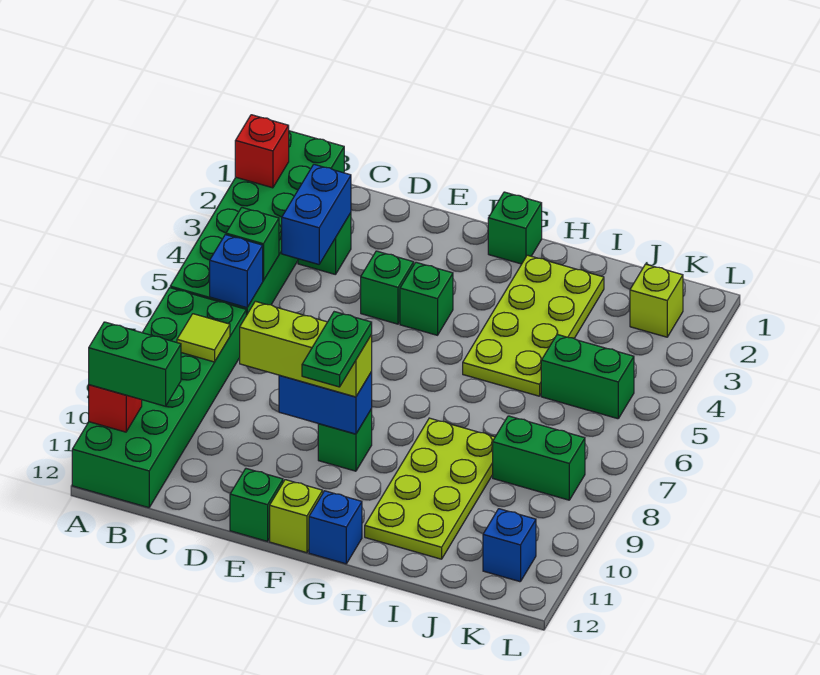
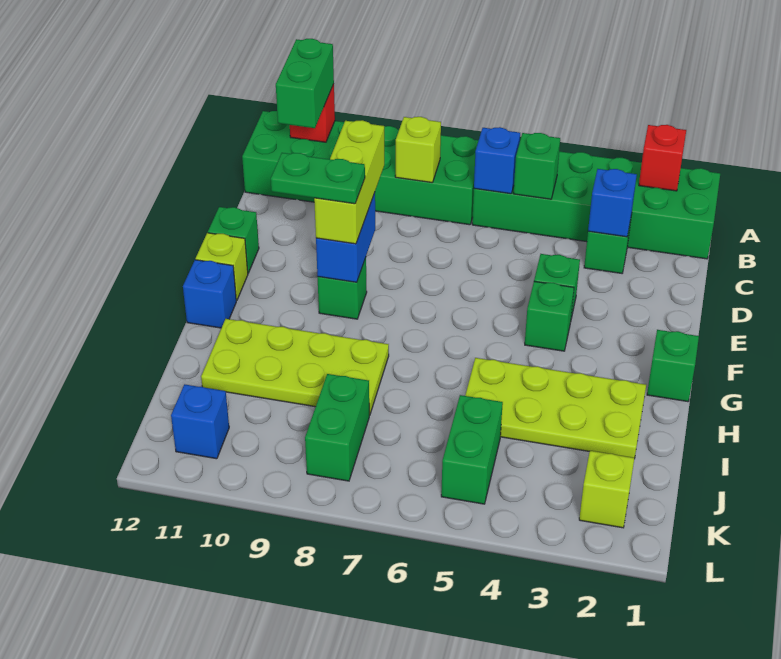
lime 1x1 tile [177,314,230,362] -> lime 1x1 brick [395,117,441,182]
blue 1x2 brick [282,164,351,264] -> blue 1x1 brick [588,169,637,237]

